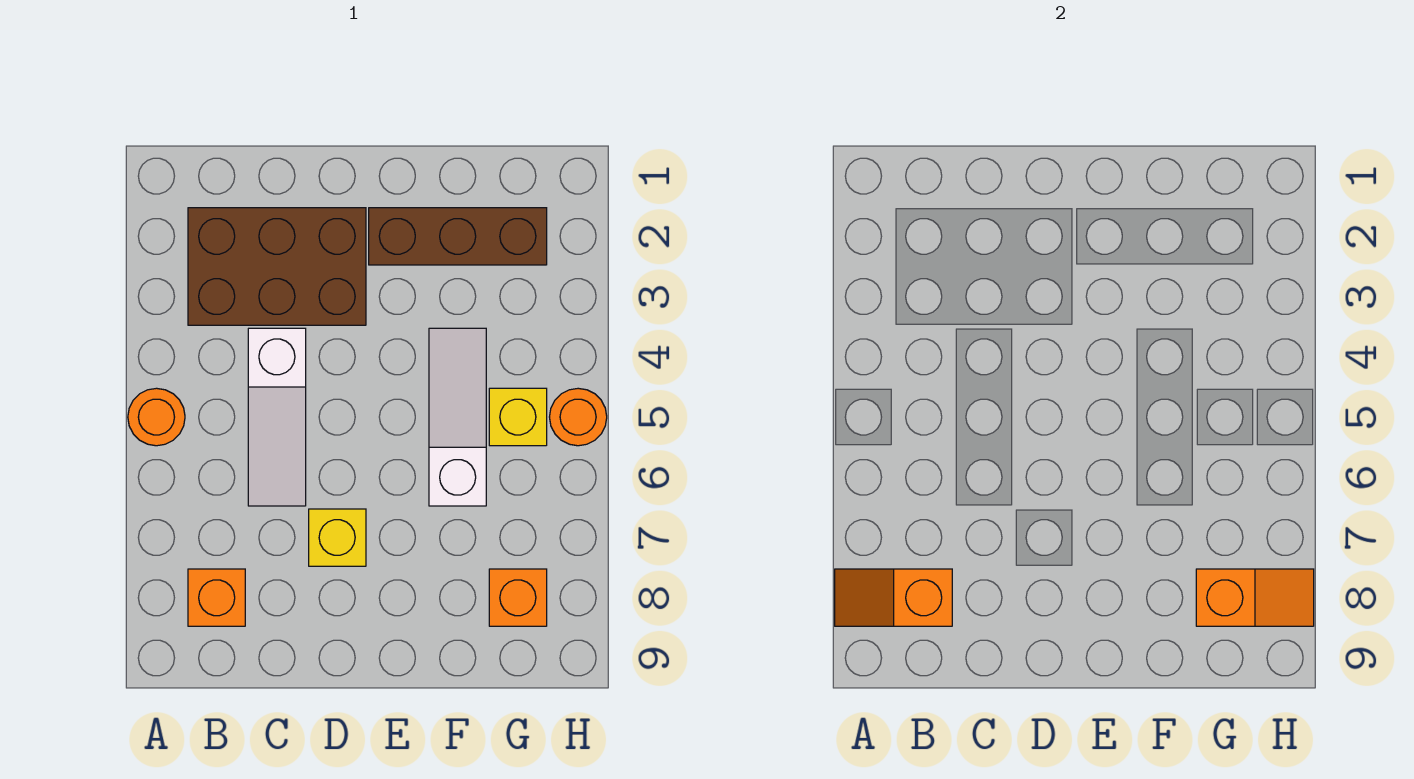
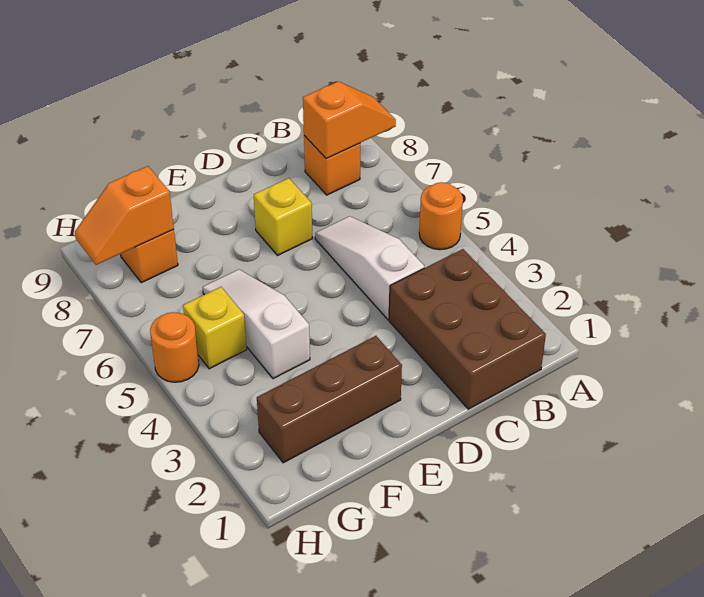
brown 2x3 brick [188,208,366,325] -> brown 2x3 brick turned to [389,249,546,409]
white 1x3 slope [429,328,486,506] -> white 1x3 slope turned to [203,270,310,379]

